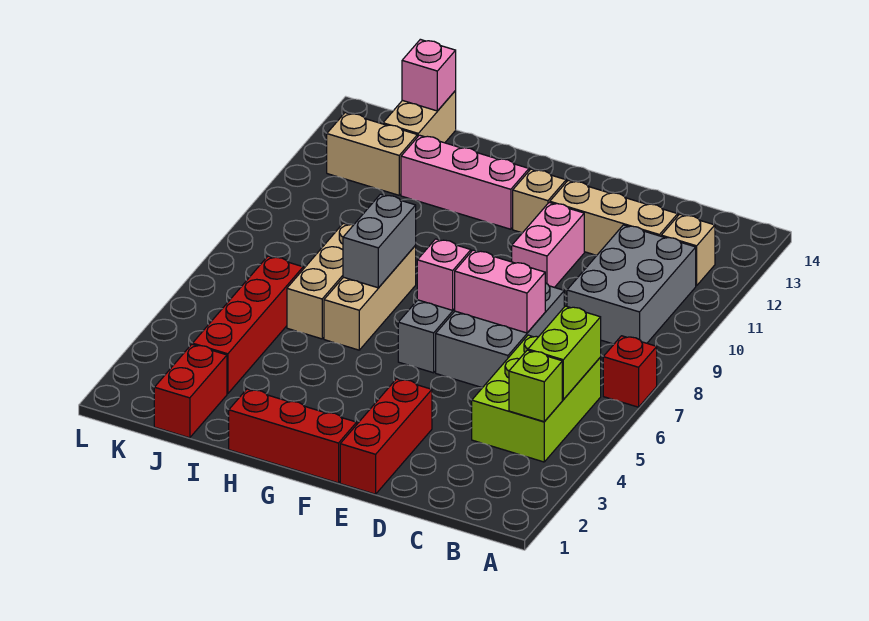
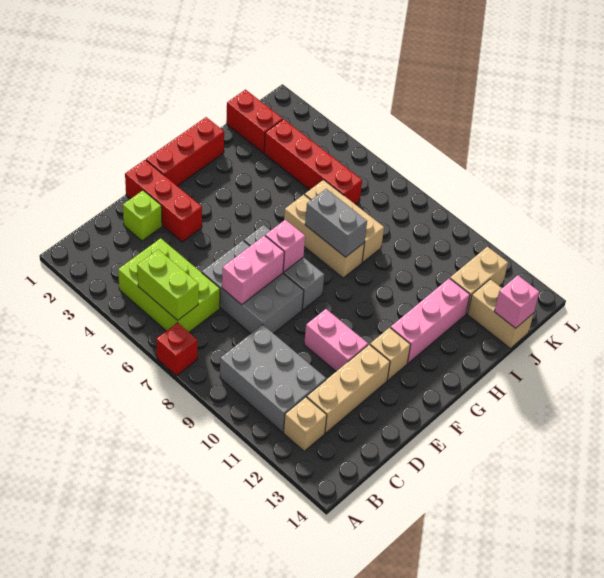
lime 1x1 brick [509,350,562,422] -> lime 1x1 brick moved to [123,191,162,241]

